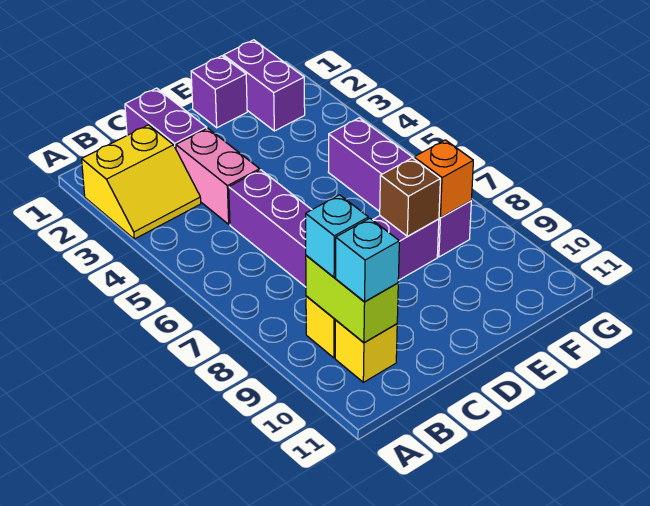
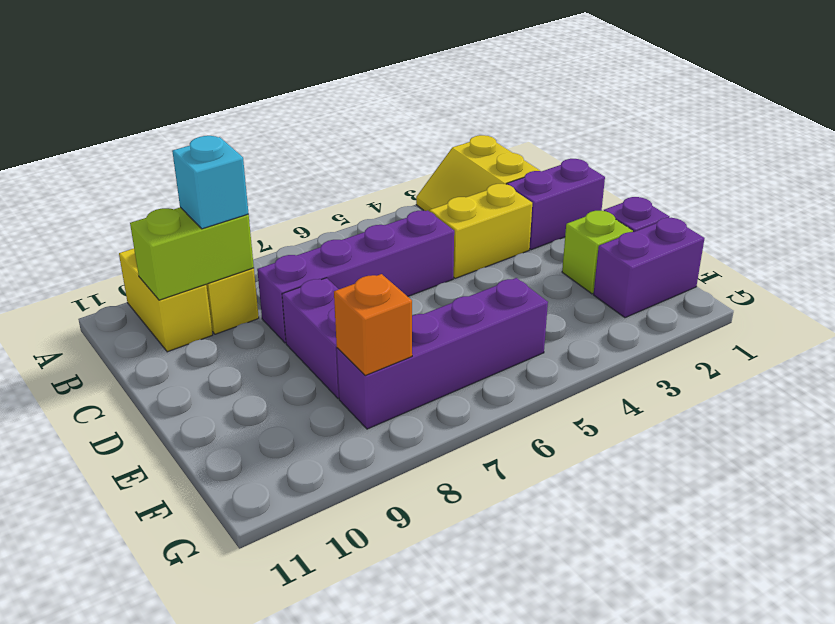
yellow 1x1 brick [335,320,397,382] -> yellow 1x2 brick [119,249,213,352]
cyan 1x1 brick [336,218,399,302] -> none
pink 1x2 brick [176,128,260,224] -> yellow 1x2 brick [430,184,532,279]
none -> lime 1x1 brick [562,211,633,294]
brown 1x1 brick [380,158,440,236] -> none

